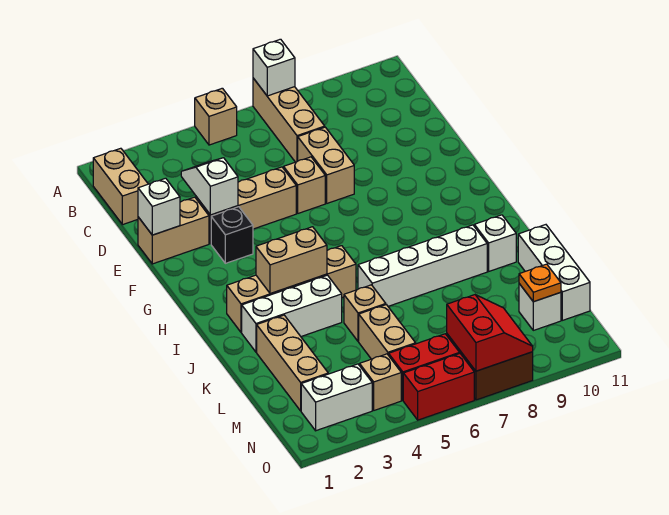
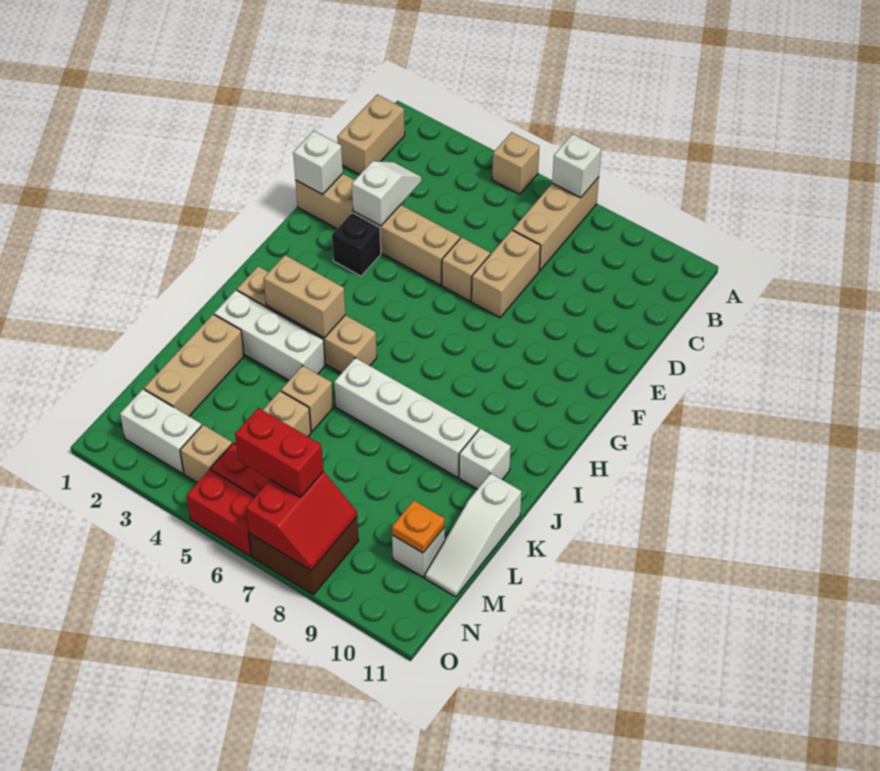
white 1x3 brick [518,225,590,320] -> white 1x3 slope [425,473,522,597]
none -> red 1x2 brick [235,408,323,497]

